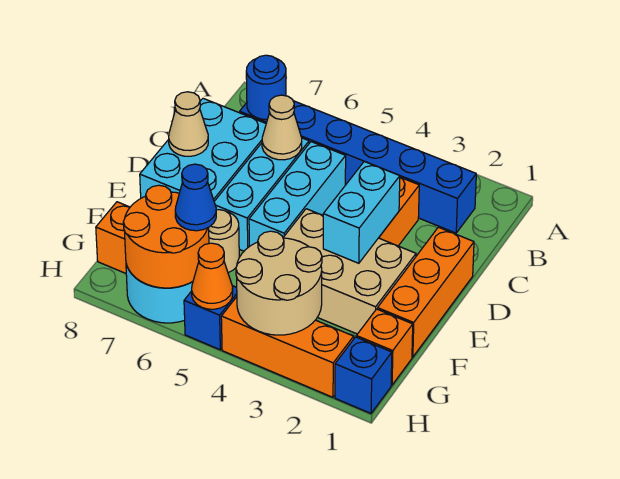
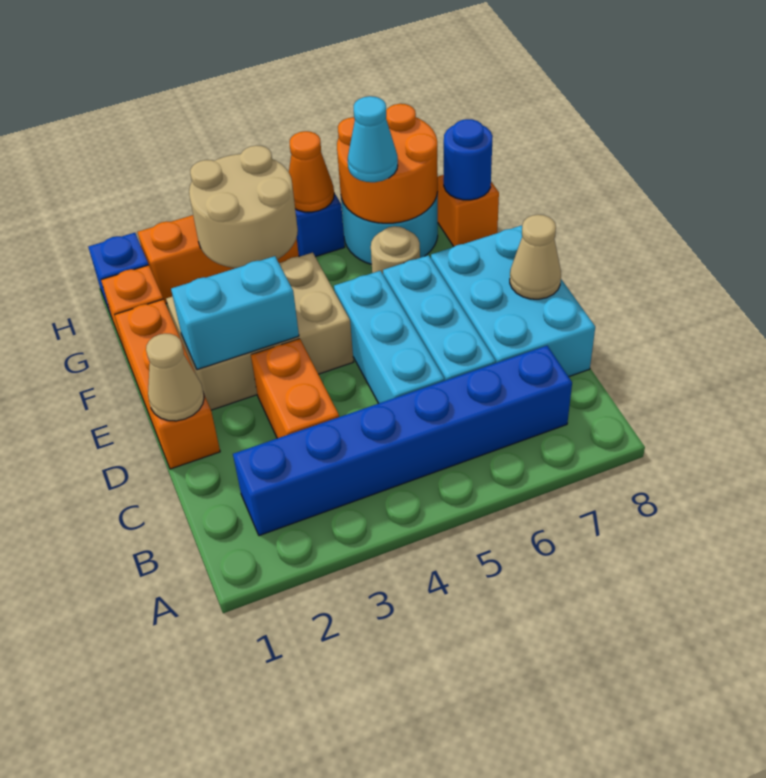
blue 1x1 round brick [246,55,286,119] -> blue 1x1 round brick moved to [444,119,493,200]
tan 1x1 cone [262,95,302,160] -> tan 1x1 cone moved to [146,333,204,421]
cyan 1x2 brick [323,161,400,263] -> cyan 1x2 brick turned to [171,256,299,370]
blue 1x1 cone [175,164,216,231] -> cyan 1x1 cone [348,96,398,182]

